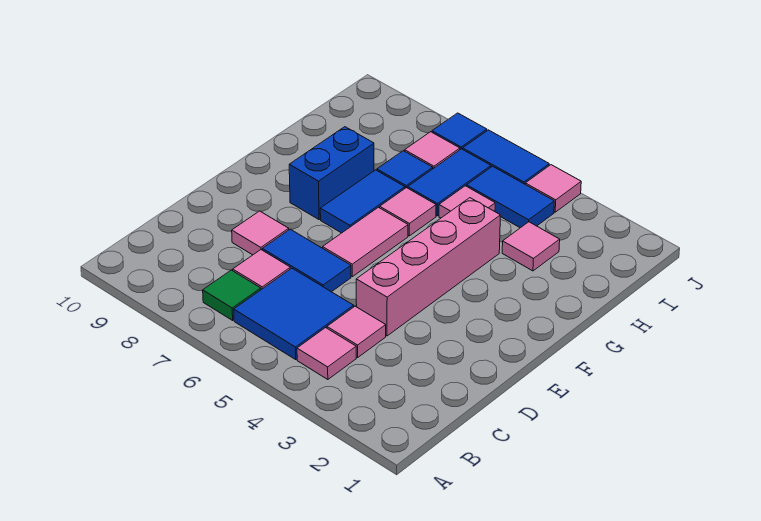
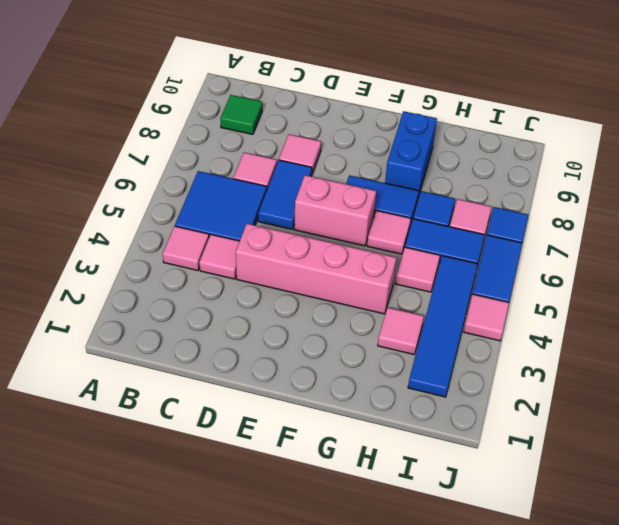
green 1x1 tile [203,270,261,320] -> green 1x1 tile moved to [220,95,262,134]
pink 1x2 tile [323,207,408,277] -> pink 1x2 brick [294,175,376,246]
blue 1x2 brick [289,127,374,220] -> blue 1x2 brick turned to [385,111,437,197]
blue 1x2 tile [467,166,554,228] -> blue 1x4 tile [408,256,478,397]

